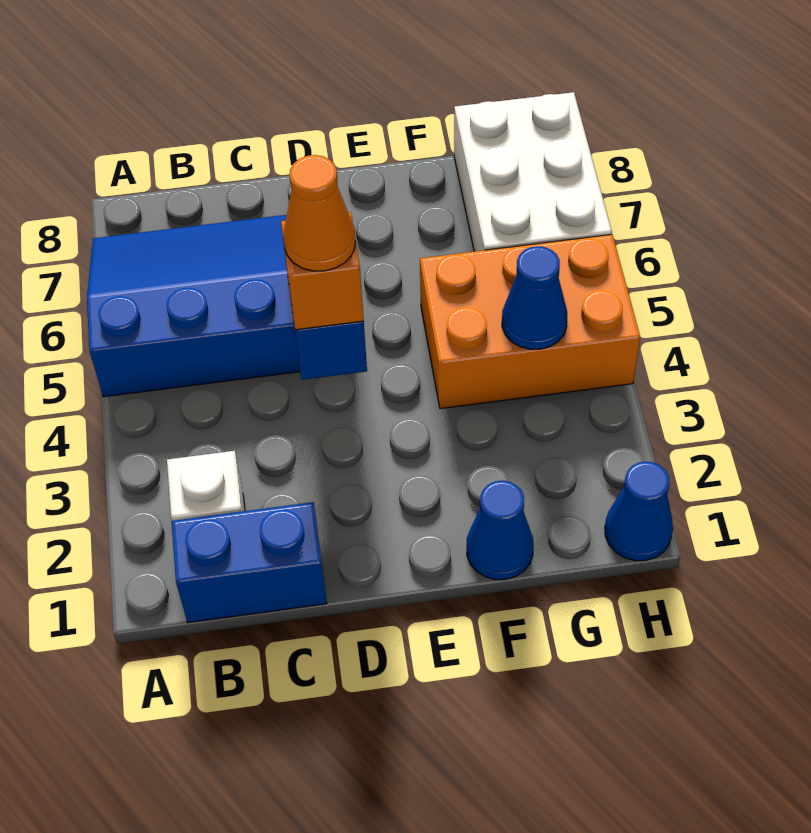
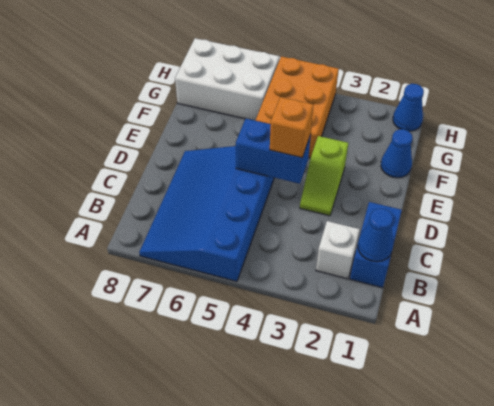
none -> lime 1x2 slope [300,136,348,216]
orange 1x1 cone [283,155,355,271] -> none
blue 1x1 cone [502,246,567,349] -> blue 1x1 cone moved to [358,209,393,262]

